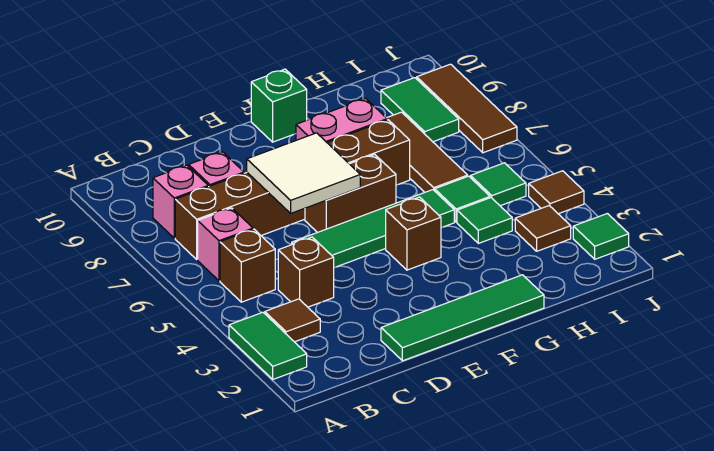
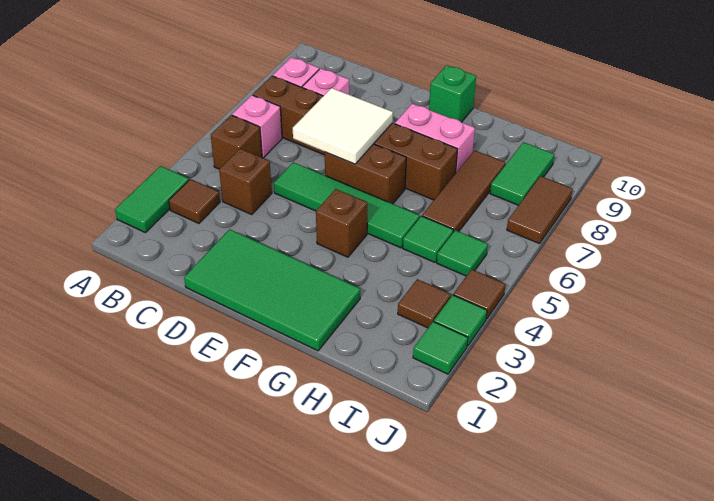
green 1x4 tile [381,275,544,361] -> green 2x4 tile [184,229,360,351]
green 1x1 tile [457,198,512,243] -> green 1x1 tile moved to [434,295,487,346]
brown 1x3 tile [417,64,517,153] -> brown 1x2 tile [507,176,573,244]

